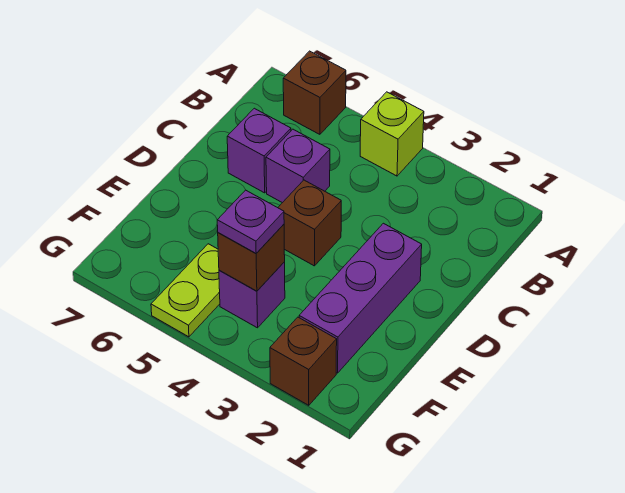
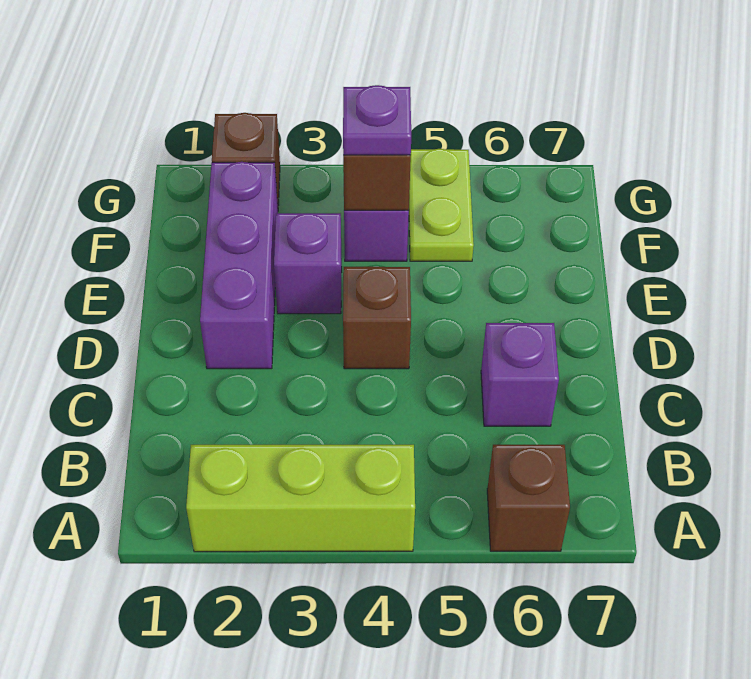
lime 1x1 brick [360,92,424,176] -> lime 1x3 brick [186,445,415,552]
purple 1x1 brick [266,129,330,203] -> purple 1x1 brick moved to [274,213,342,314]

